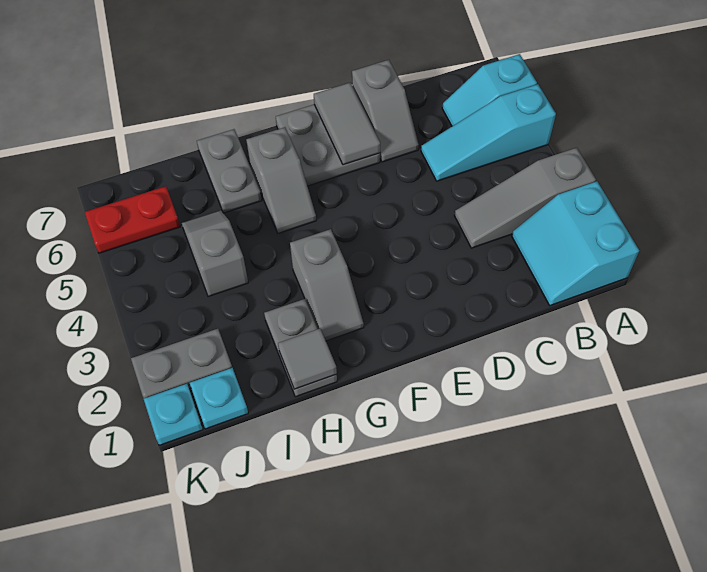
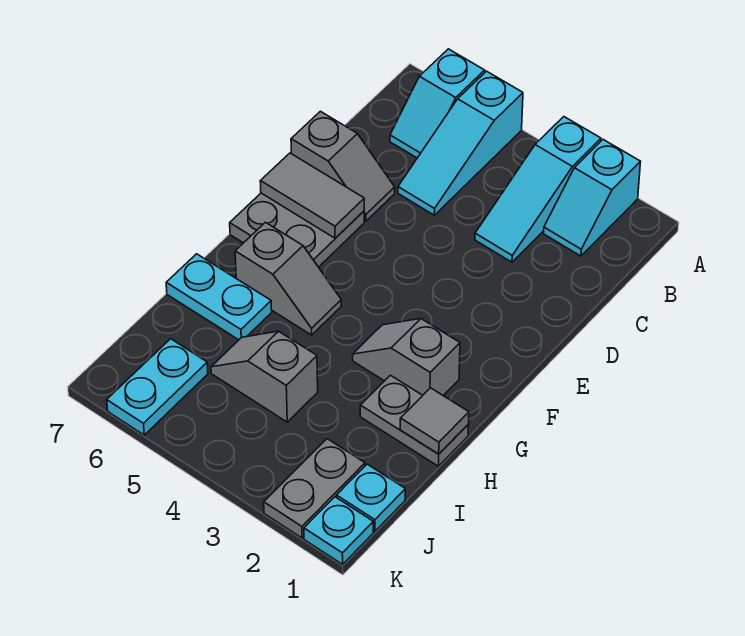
cyan 2x2 slope [512,181,639,305] -> cyan 1x2 slope [544,140,640,256]
grey 1x3 slope [454,148,596,248] -> cyan 1x3 slope [475,117,601,262]
grey 1x2 slope [290,229,364,341] -> grey 1x2 slope turned to [353,319,460,395]
grey 1x2 plate [197,129,262,213] -> cyan 1x2 plate [166,254,272,340]
red 1x2 plate [85,186,180,253] -> cyan 1x2 plate [107,339,208,435]

